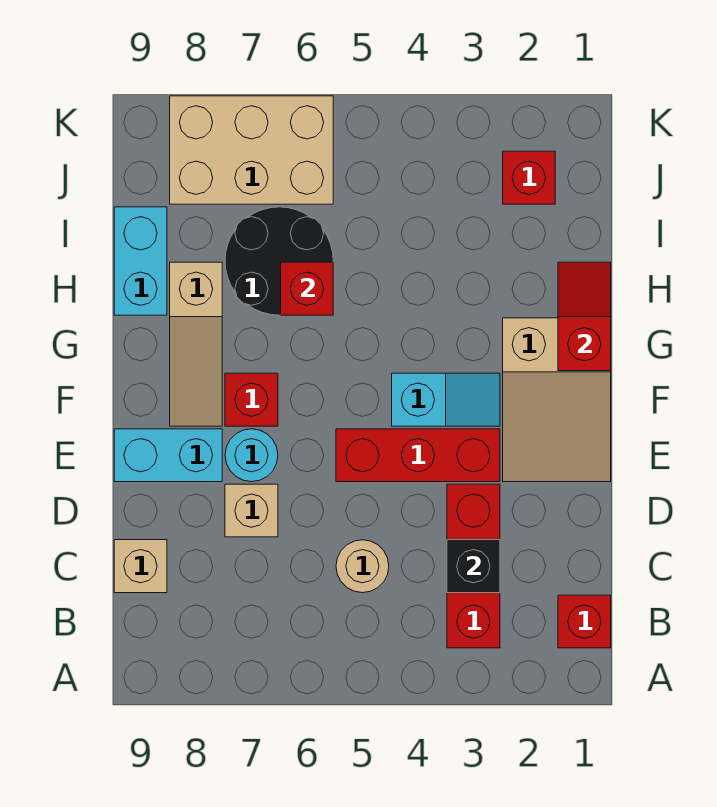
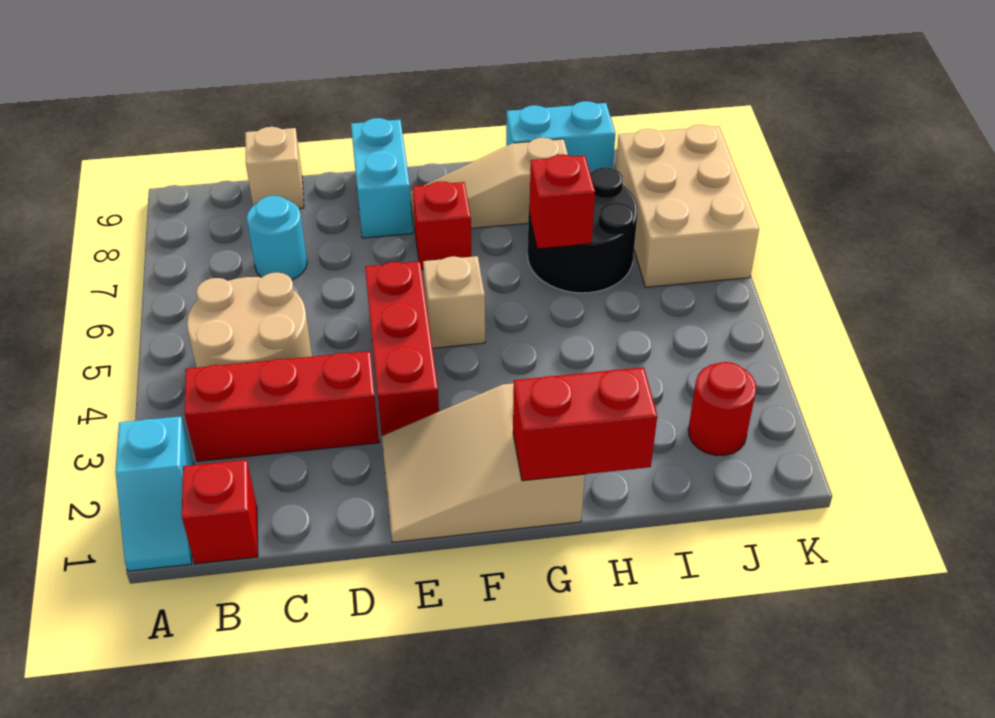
black 1x1 brick [447,540,500,593] -> none
tan 1x1 round brick [336,540,389,593] -> tan 2x2 round brick [187,272,312,368]
tan 1x1 brick [225,484,278,537] -> tan 1x1 brick moved to [423,256,485,348]
cyan 1x1 round brick [225,429,278,482] -> cyan 1x1 round brick moved to [247,196,307,280]
cyan 1x2 slope [392,373,500,426] -> cyan 1x2 slope moved to [115,416,194,571]
red 1x2 slope [558,262,611,371] -> red 1x2 brick [513,367,657,481]
red 1x1 brick [503,151,555,204] -> red 1x1 round brick [688,362,756,455]

